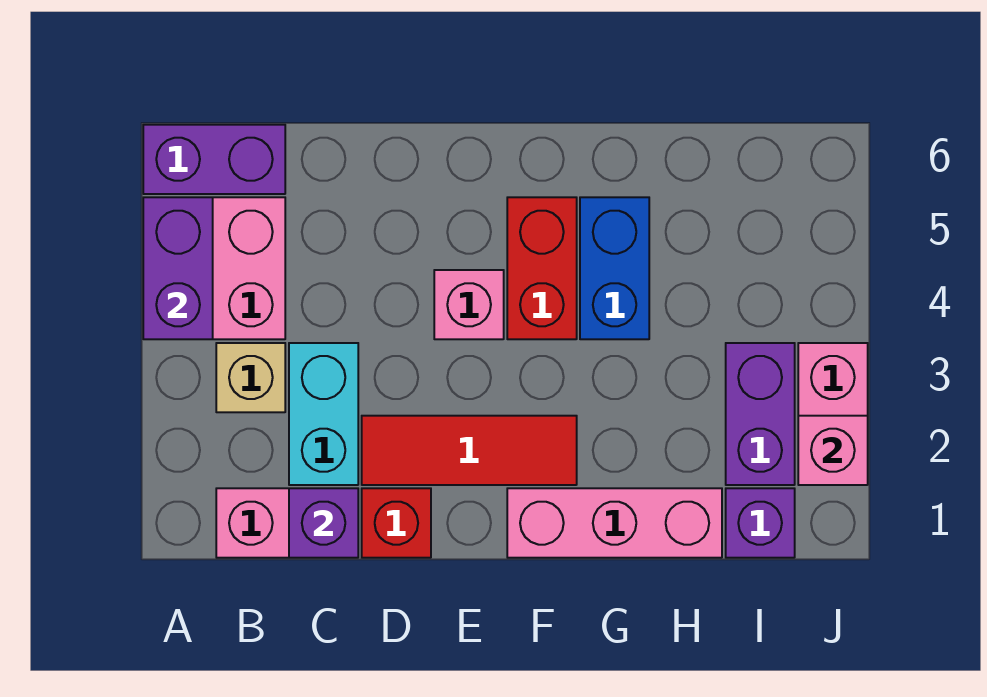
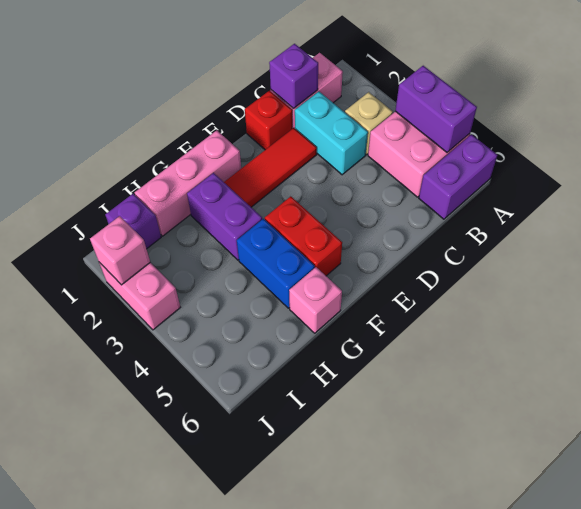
pink 1x1 brick [434,270,504,339] -> pink 1x1 brick moved to [289,267,342,333]
purple 1x2 brick [726,343,795,485] -> purple 1x2 brick moved to [187,173,262,260]

